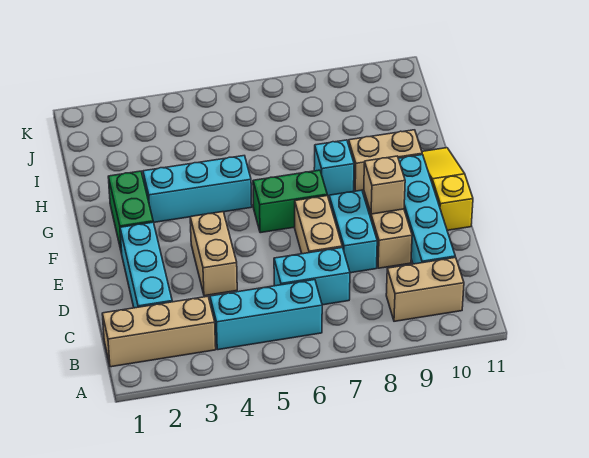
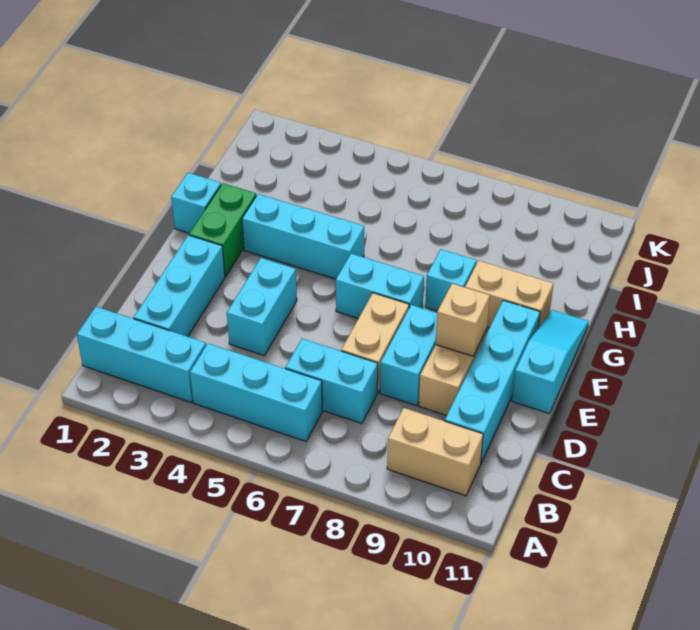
tan 1x3 brick [102,296,216,367] -> cyan 1x3 brick [77,307,206,402]
tan 1x2 brick [190,212,237,296] -> cyan 1x2 brick [227,258,297,355]
yellow 1x3 slope [422,148,473,230] -> cyan 1x3 slope [512,310,589,414]
green 1x2 brick [253,170,327,233] -> cyan 1x2 brick [336,254,424,318]
none -> cyan 1x1 brick [171,173,221,233]

